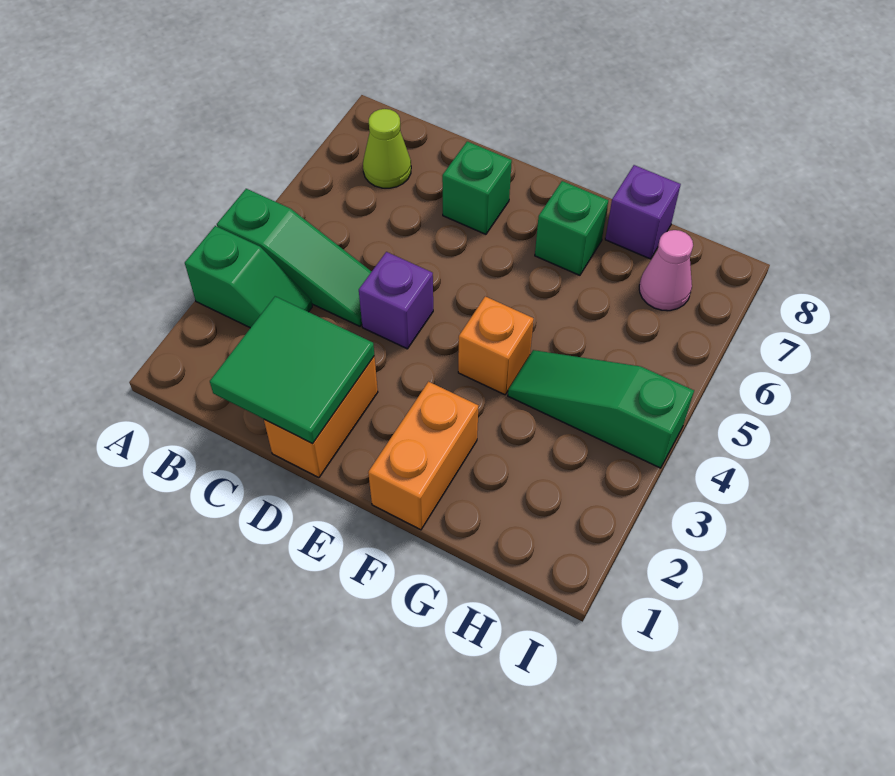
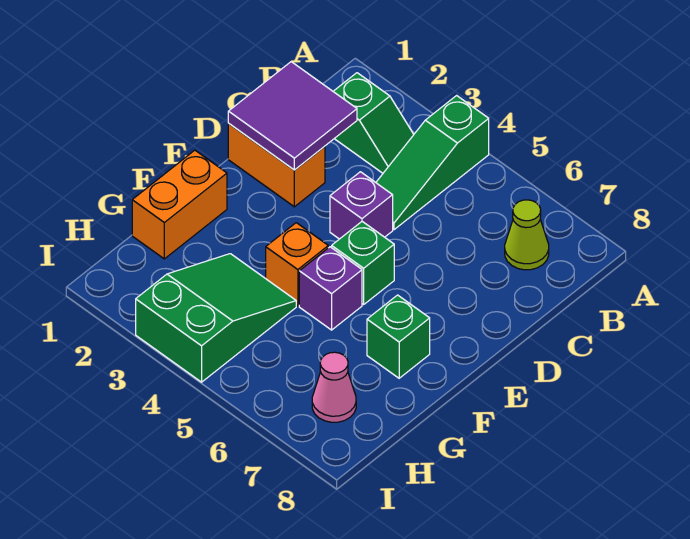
green 1x2 slope [185,226,312,328] -> green 1x2 slope turned to [333,73,414,173]
green 2x2 tile [210,296,374,444] -> purple 2x2 tile [228,62,357,170]
green 1x1 brick [442,141,512,234] -> green 1x1 brick moved to [332,222,394,304]
orange 1x2 brick [368,382,478,530] -> orange 1x2 brick turned to [132,150,227,259]
green 1x3 slope [508,350,694,468] -> green 2x3 slope [136,254,296,382]
purple 1x1 brick [605,165,681,259] -> purple 1x1 brick moved to [299,247,362,330]

